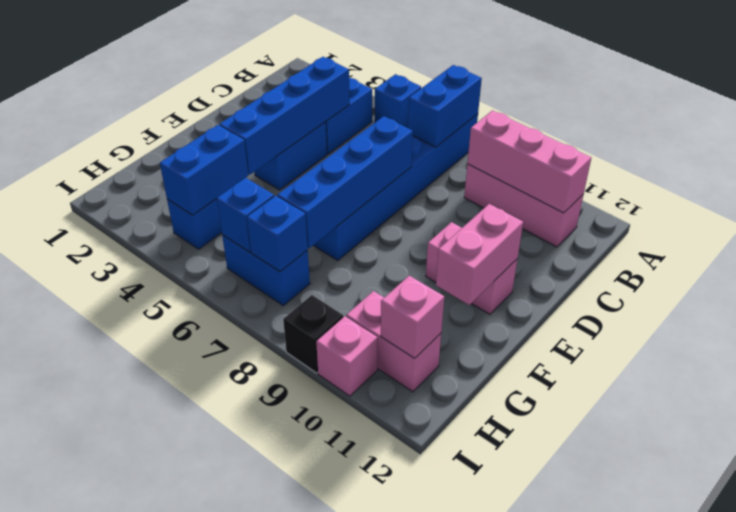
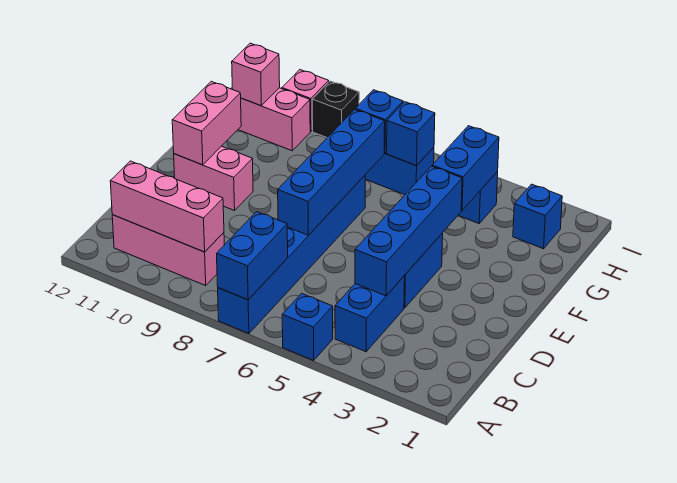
none -> blue 1x1 brick [513,184,562,249]

